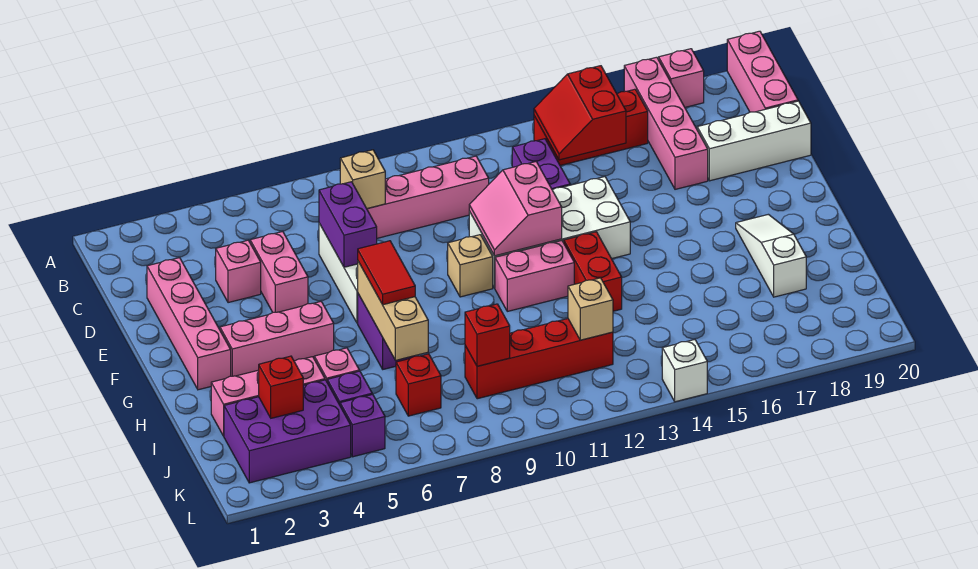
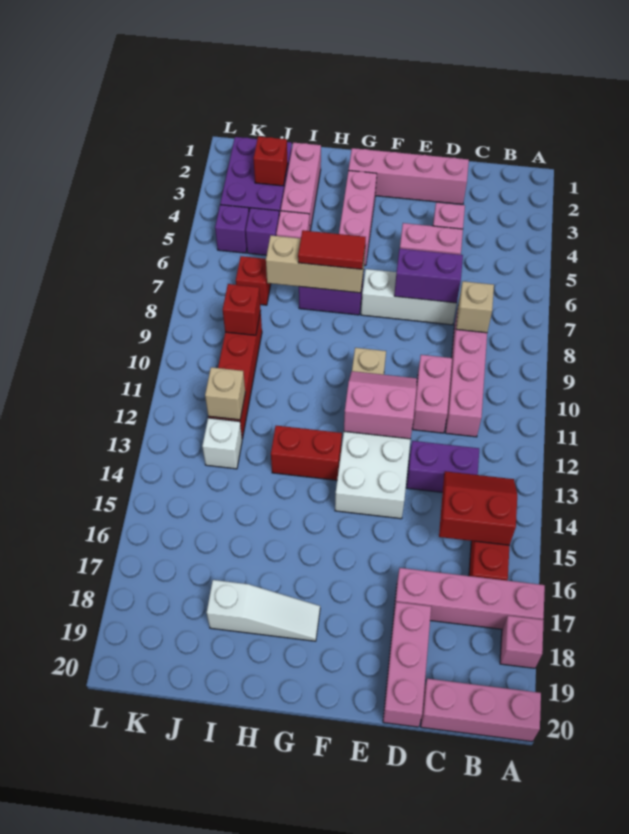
white 1x3 brick [697,101,811,181] -> pink 1x3 brick [383,602,431,727]
pink 1x2 brick [495,241,574,311] -> pink 1x2 brick moved to [412,355,452,433]
white 1x1 brick [662,340,707,402] -> white 1x1 brick moved to [202,418,242,469]

